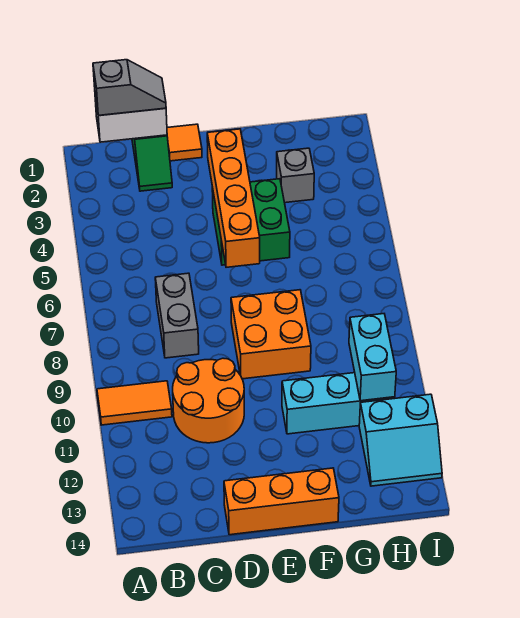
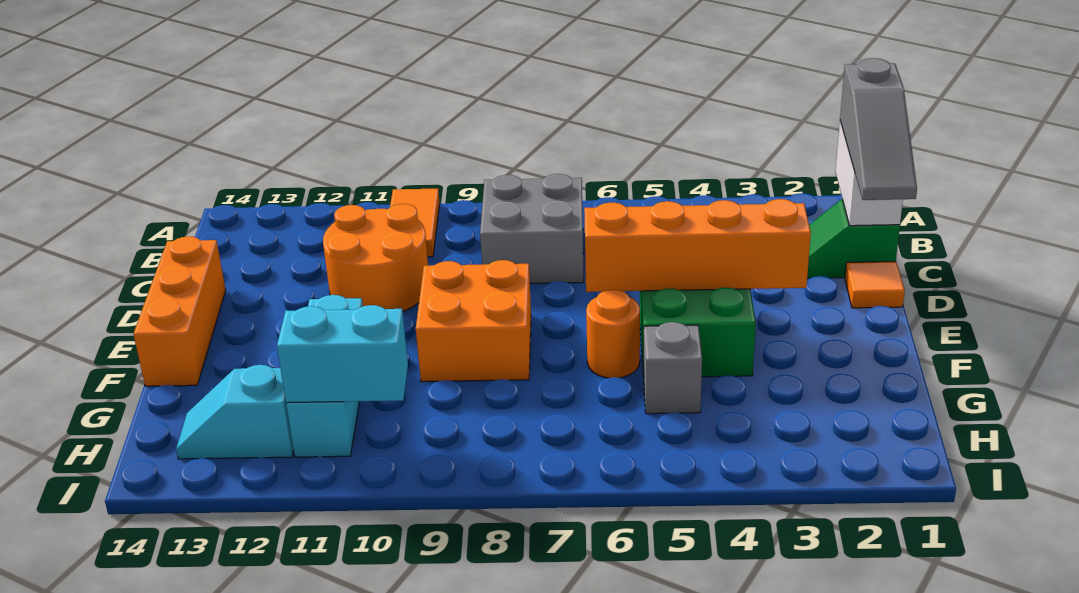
grey 1x2 slope [93,60,166,115] -> grey 1x3 slope [840,58,917,200]
grey 1x2 brick [155,273,199,358] -> grey 2x2 brick [480,174,584,283]
none -> orange 1x1 round brick [586,290,640,378]
grey 1x1 brick [277,148,314,203] -> grey 1x1 brick moved to [644,322,702,414]
cyan 2x2 slope [359,394,442,486] -> cyan 1x2 slope [176,365,294,459]

